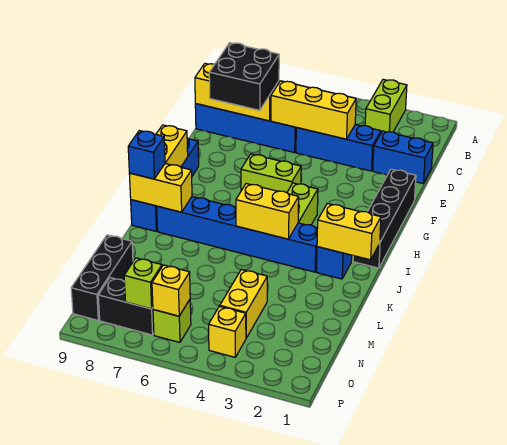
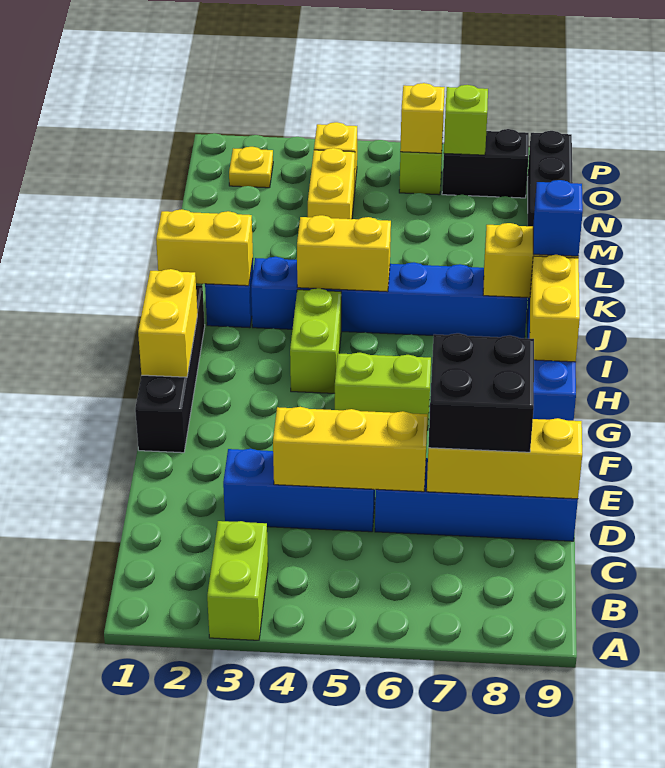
blue 1x2 brick [373,131,433,183] -> none
none -> yellow 1x2 brick [138,269,197,377]
none -> yellow 1x1 plate [229,147,273,188]

